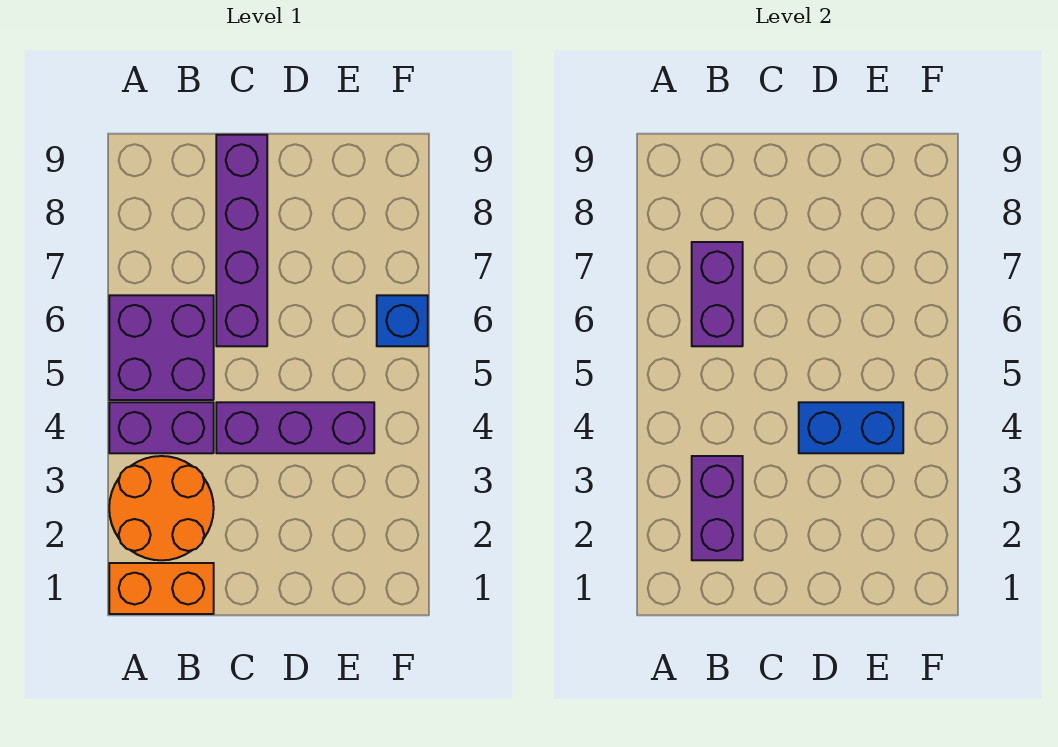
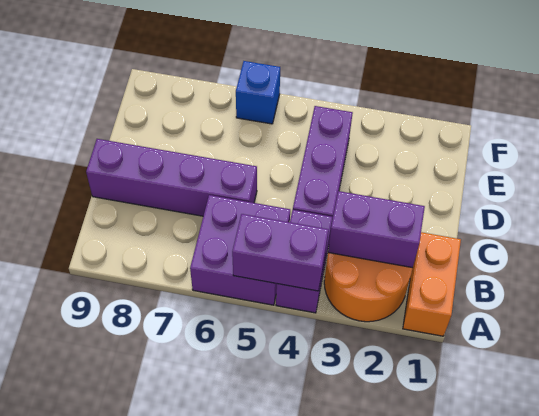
purple 1x2 brick [692,242,743,346] -> purple 1x2 brick moved to [232,214,328,291]
blue 1x2 brick [799,402,903,453] -> none

